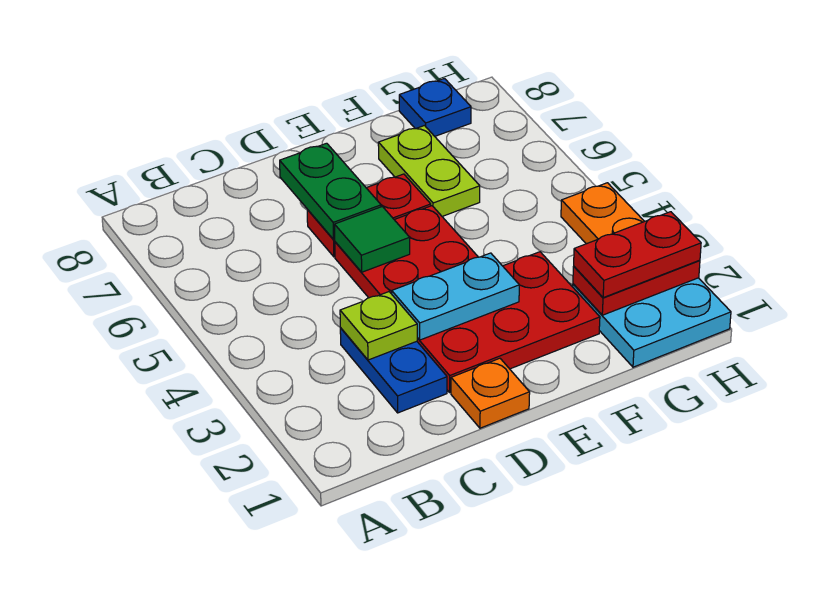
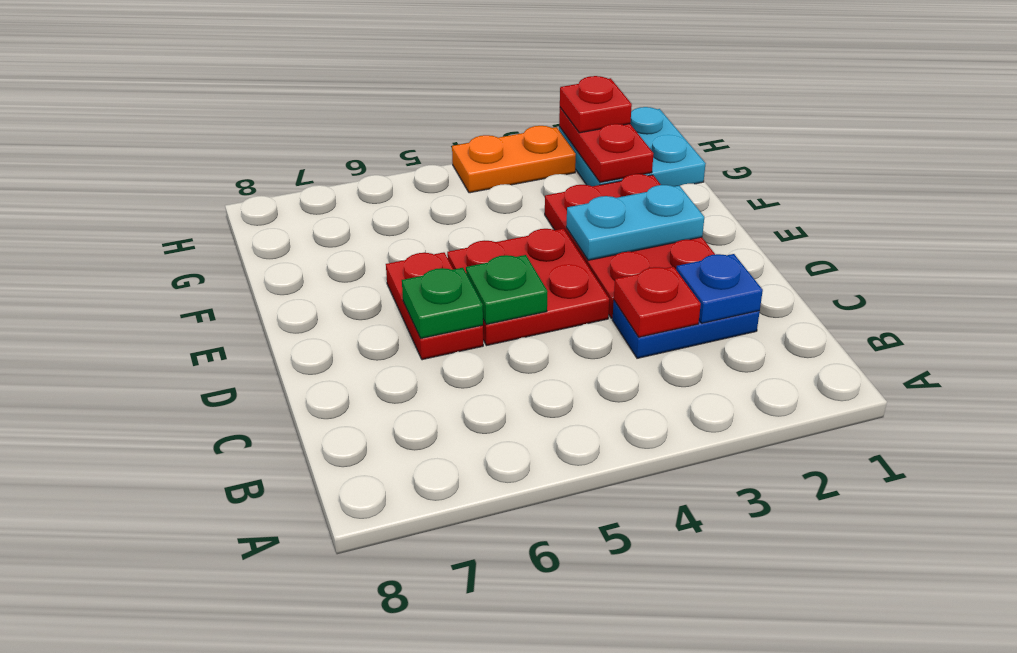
lime 1x1 plate [340,292,417,360] -> red 1x1 plate [614,267,701,337]
orange 1x1 plate [451,358,530,428] -> none
cyan 1x2 plate [392,253,519,340] -> cyan 1x2 plate turned to [566,185,704,260]
green 1x1 tile [335,206,410,272] -> green 1x1 plate [466,255,548,325]
green 1x2 plate [280,143,381,239] -> green 1x1 plate [402,268,483,338]
lime 1x2 plate [378,126,480,216] -> none
red 1x2 plate [574,212,701,298] -> red 1x1 plate [560,76,632,133]
blue 1x1 plate [399,79,471,136] -> blue 1x1 plate moved to [676,254,763,323]

